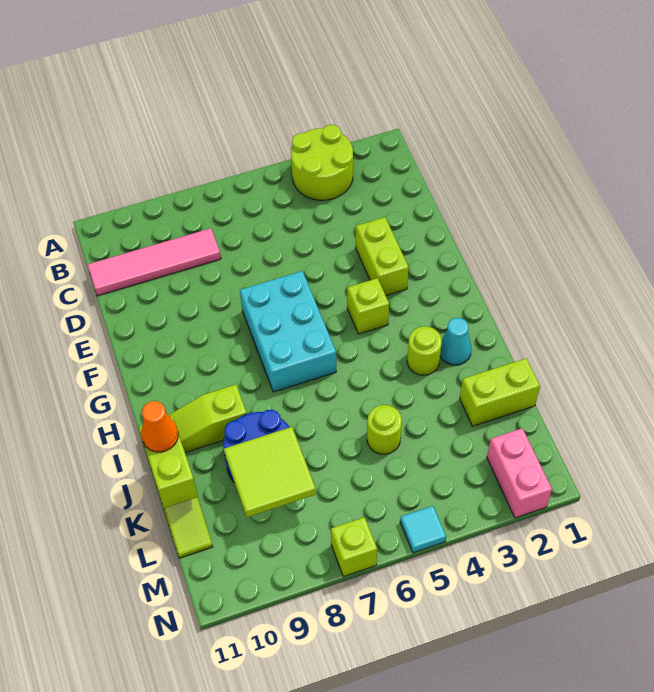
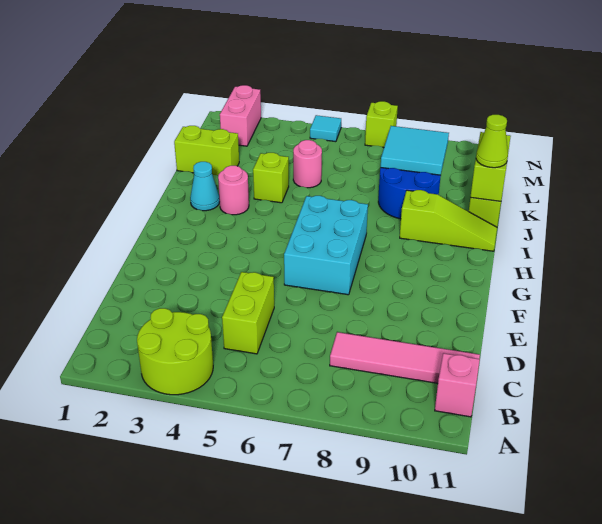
none -> pink 1x1 brick [435,353,480,417]
lime 1x2 brick [356,217,409,295] -> lime 1x2 brick moved to [222,272,274,354]
lime 1x1 brick [347,278,389,334] -> lime 1x1 brick moved to [253,153,289,203]
lime 1x1 round brick [407,326,442,375] -> pink 1x1 round brick [218,166,249,215]
orange 1x1 cone [141,401,178,452] -> lime 1x1 cone [476,115,508,168]
lime 1x1 round brick [367,405,402,454] -> pink 1x1 round brick [293,140,322,188]
lime 2x2 tile [224,427,316,517] -> cyan 2x2 tile [381,126,449,175]

